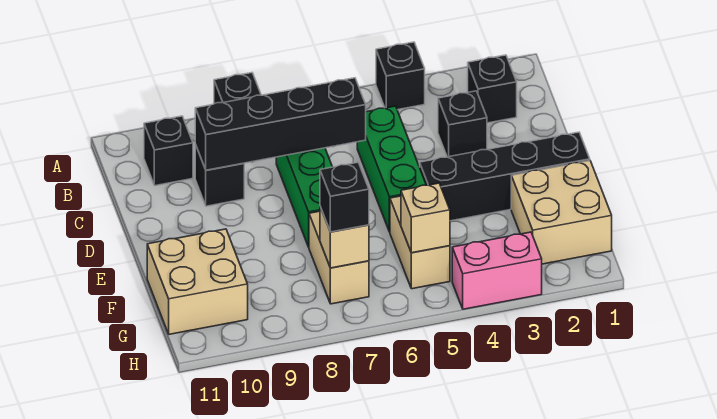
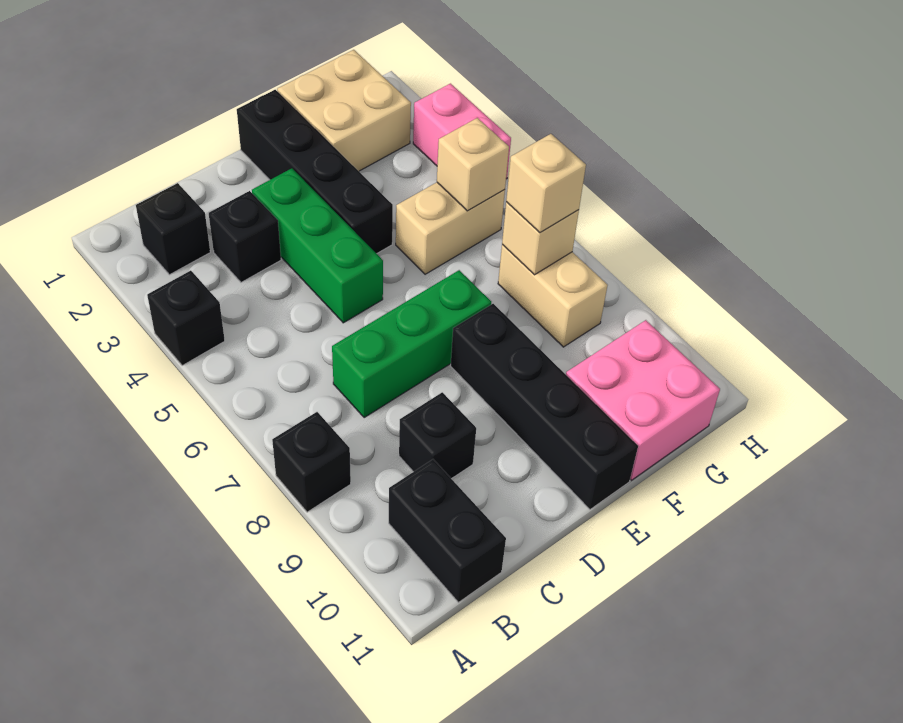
black 1x1 brick [144,116,193,186] -> black 1x2 brick [389,459,506,602]
green 1x3 brick [357,106,426,232] -> green 1x3 brick turned to [252,168,383,323]
black 1x4 brick [195,78,366,170] -> black 1x4 brick moved to [451,304,638,510]
tan 1x2 brick [309,211,369,304] -> tan 1x2 brick turned to [498,244,608,347]
tan 2x2 brick [147,229,248,334] -> pink 2x2 brick [566,320,720,480]
black 1x1 brick [320,162,369,232] -> tan 1x1 brick [506,134,586,233]

